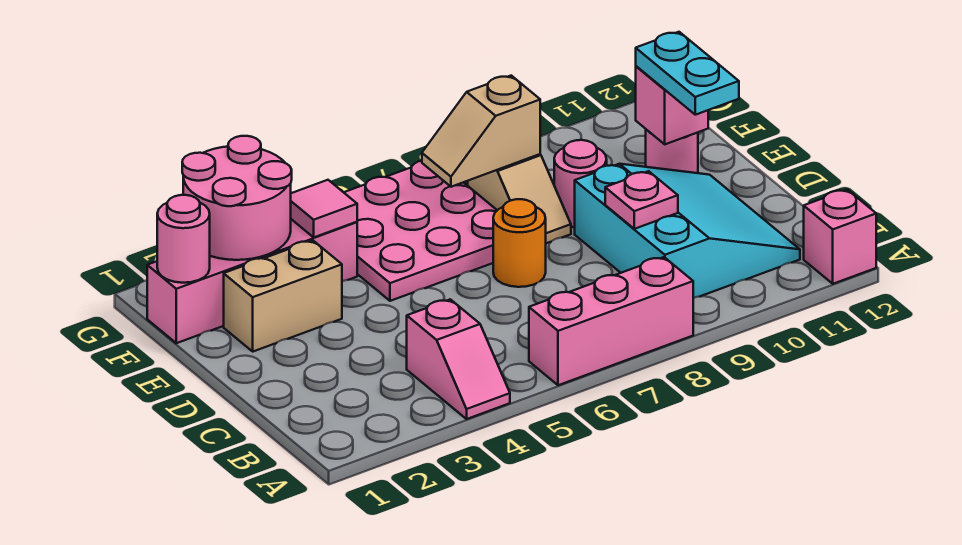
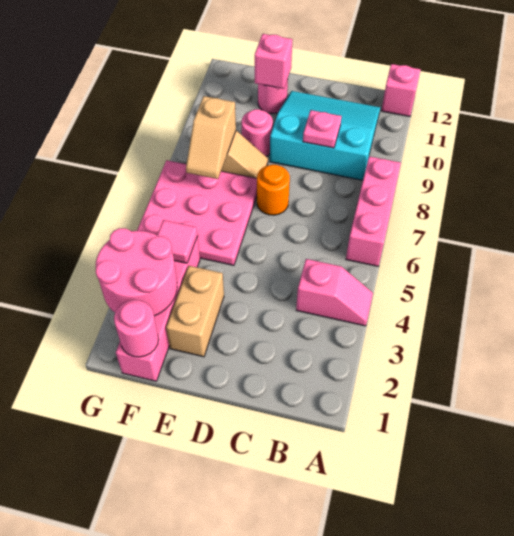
cyan 1x2 plate [636,32,739,115] -> none

